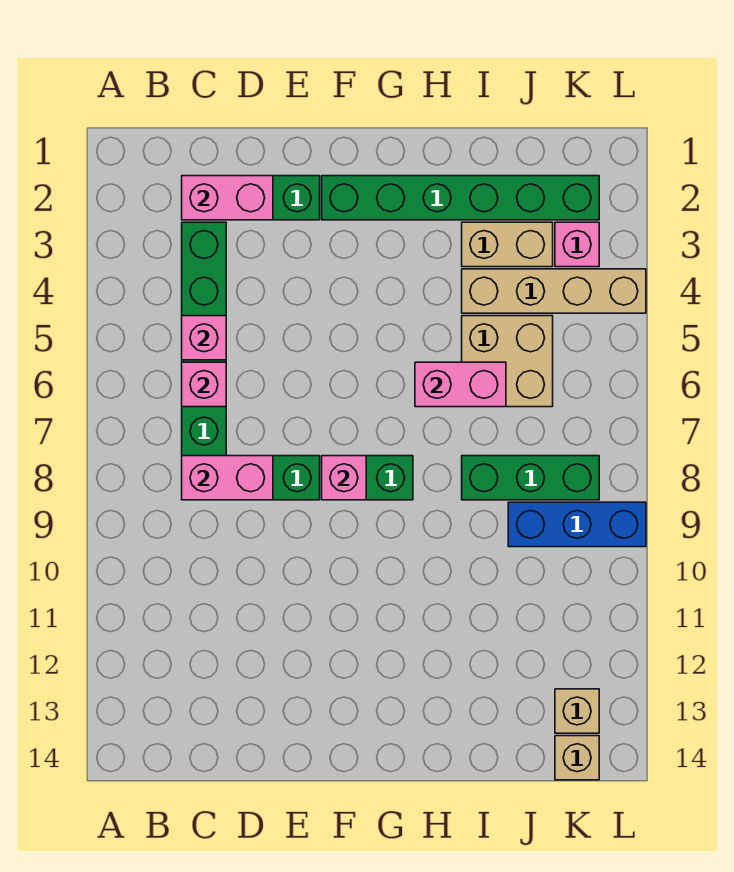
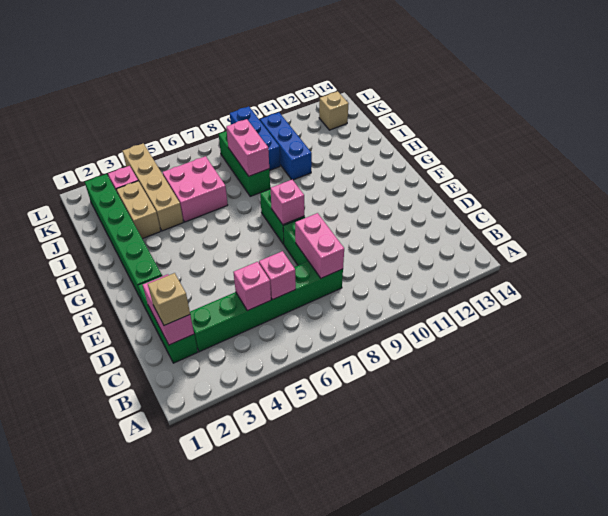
pink 1x2 brick [415,362,506,407] -> pink 1x2 brick moved to [226,119,269,176]
tan 2x2 brick [462,316,553,407] -> pink 2x2 brick [163,156,228,222]
none -> blue 1x3 brick [260,112,312,180]
tan 1x1 brick [555,736,599,780] -> tan 1x1 brick moved to [148,273,190,325]

